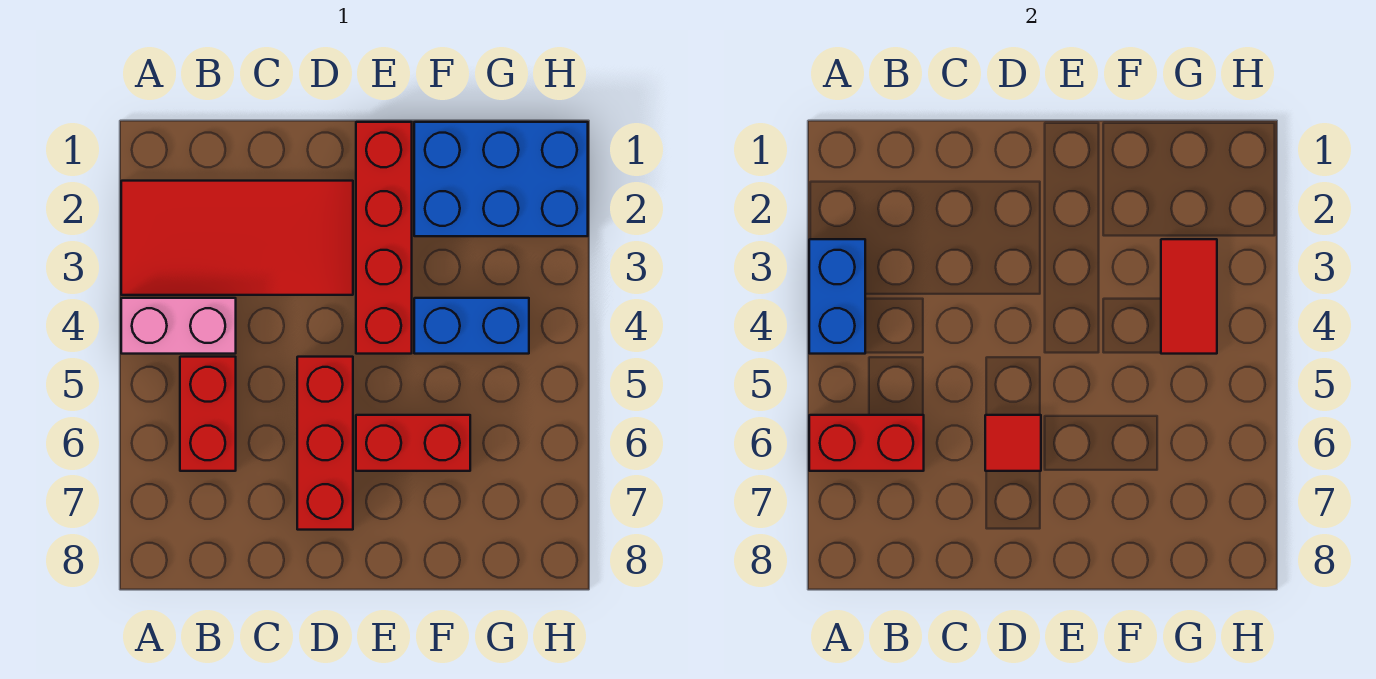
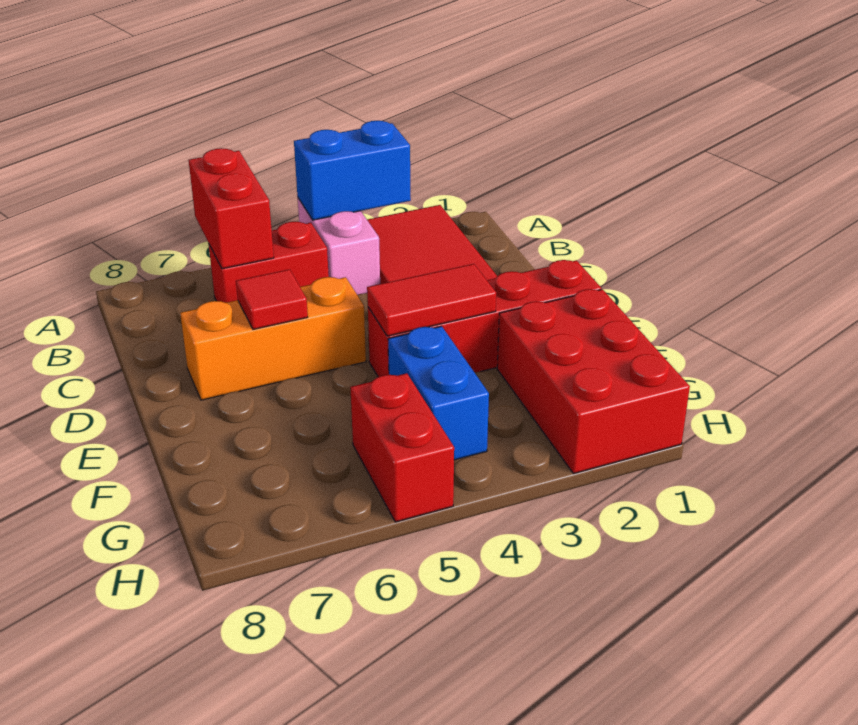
red 1x3 brick [297,357,353,530] -> orange 1x3 brick [180,277,366,400]
red 1x2 brick [356,415,470,471] -> red 1x2 brick moved to [350,373,454,522]
blue 2x3 brick [414,122,588,236] -> red 2x3 brick [497,289,690,474]
red 1x2 tile [1161,239,1217,354] -> red 1x2 tile moved to [367,264,496,336]

